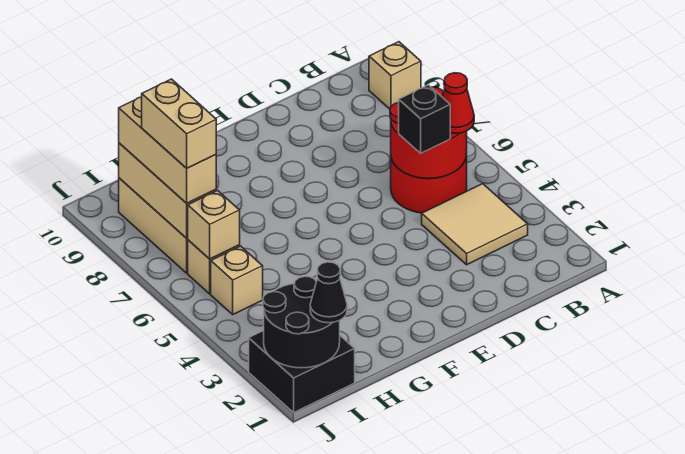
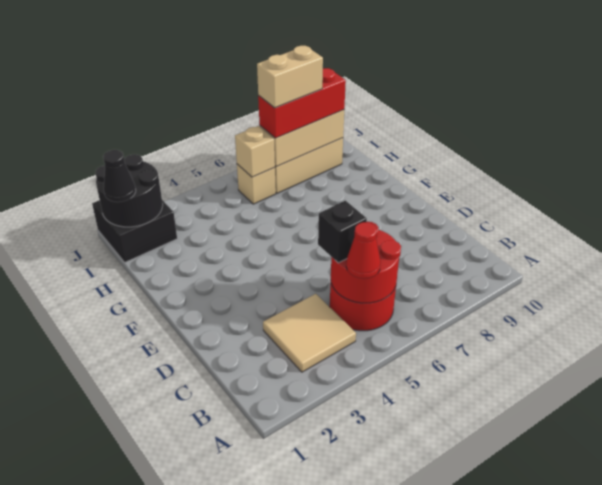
tan 1x1 brick [369,42,421,109] -> none
tan 1x1 brick [211,246,263,314] -> none
tan 1x3 brick [119,97,216,203] -> red 1x3 brick [258,68,346,138]

